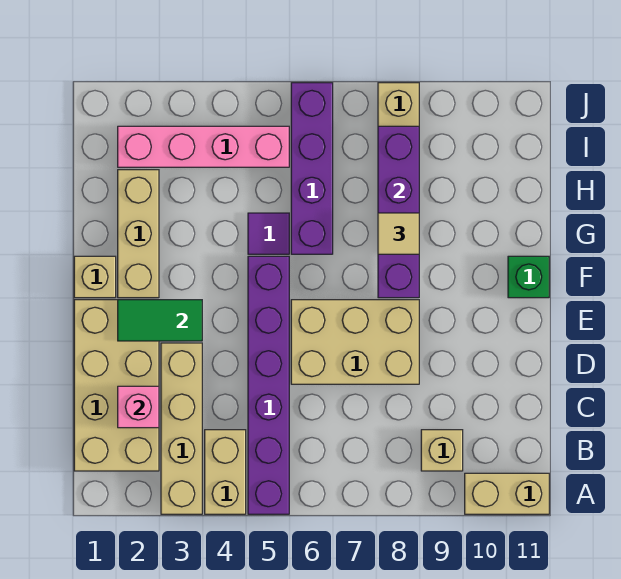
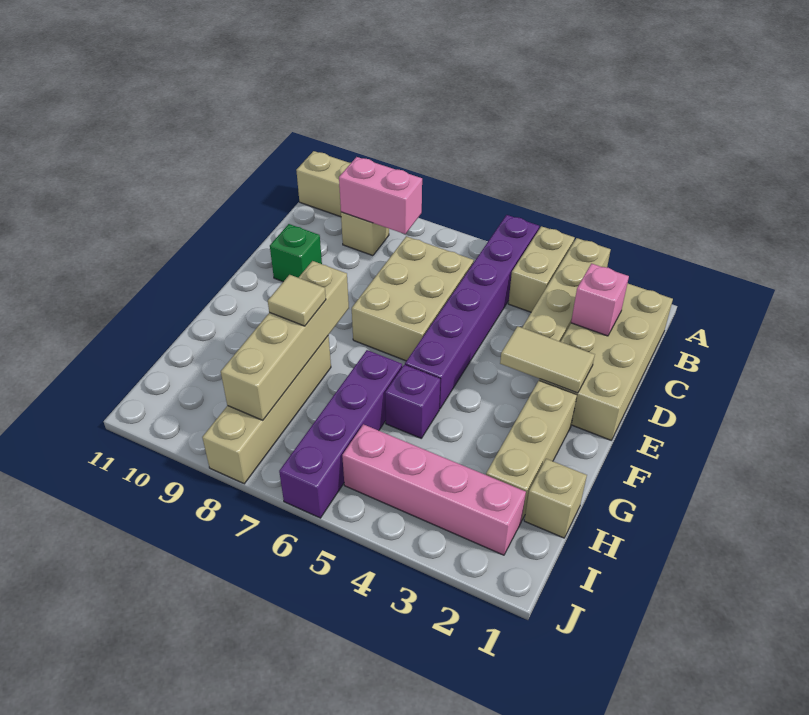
none -> pink 1x2 brick [339,157,422,234]
tan 2x3 brick [291,300,419,384] -> tan 2x3 brick turned to [352,236,474,361]
green 1x2 tile [118,300,202,341] -> tan 1x2 tile [500,326,595,393]
tan 1x1 brick [74,256,116,298] -> tan 1x1 brick moved to [524,459,587,538]
purple 1x4 brick [378,126,419,298] -> tan 1x4 brick [221,261,349,420]
green 1x1 brick [508,256,549,298] -> green 1x1 brick moved to [270,224,322,282]
purple 1x1 tile [248,213,289,254] -> purple 1x1 brick [385,365,440,438]

